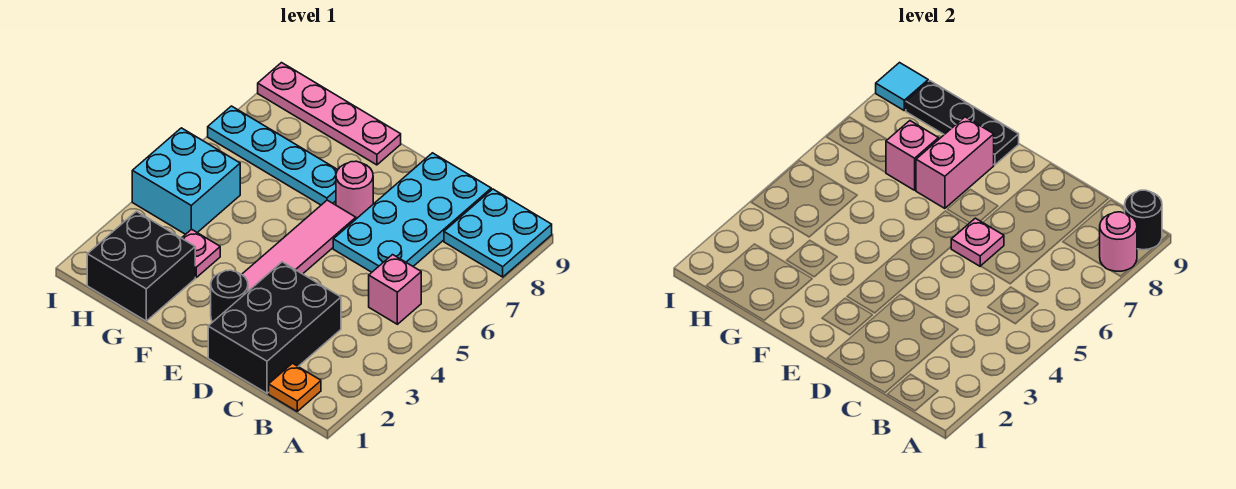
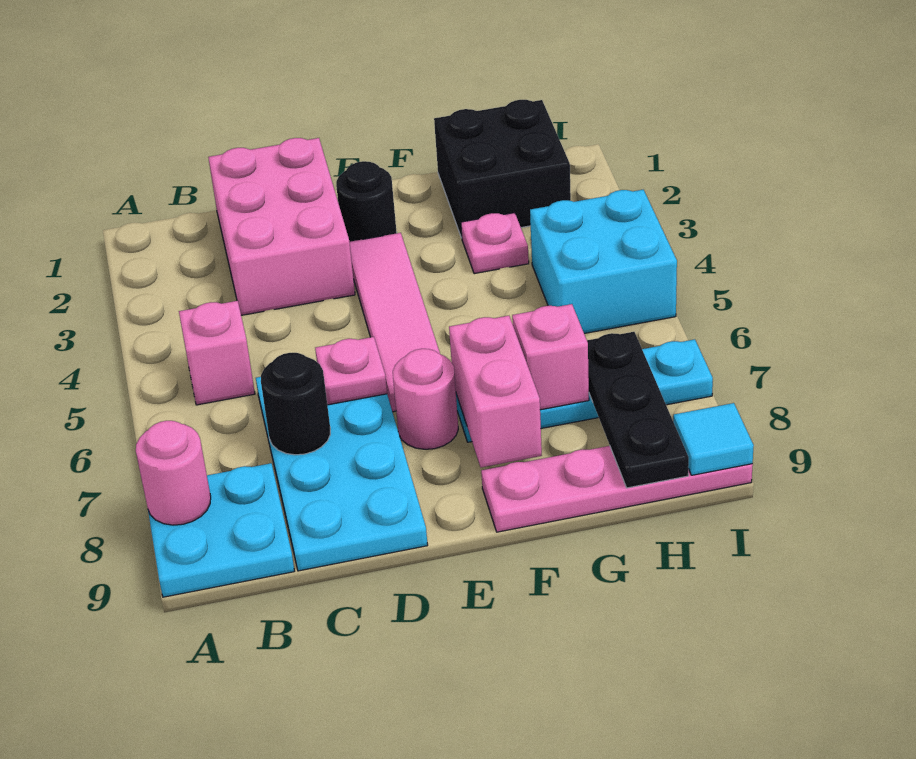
black 1x1 round brick [1125,190,1162,250] -> black 1x1 round brick moved to [261,353,330,455]
orange 1x1 plate [269,363,321,411] -> none
black 2x3 brick [208,262,341,393] -> pink 2x3 brick [208,138,355,315]
black 1x3 plate [906,81,1019,165] -> black 1x3 plate turned to [587,332,689,488]

